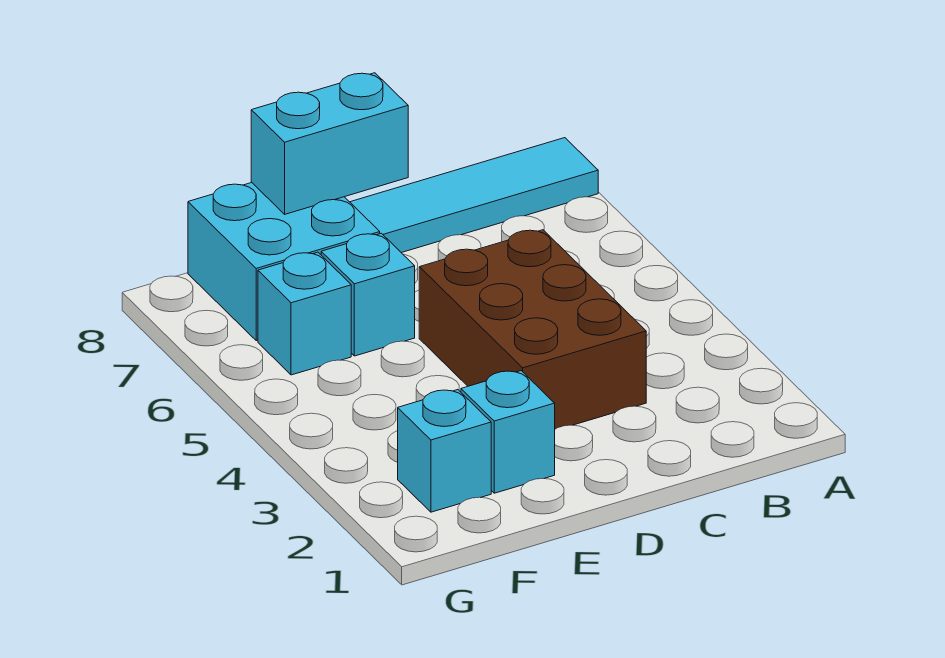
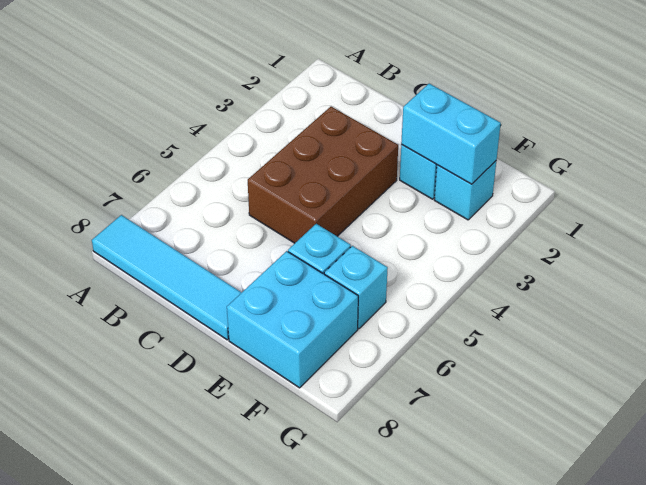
cyan 1x2 brick [251,73,408,214] -> cyan 1x2 brick moved to [401,84,501,184]

